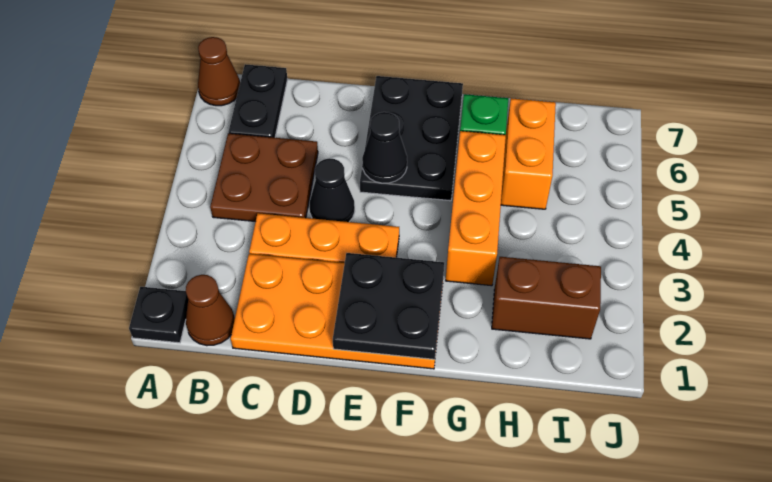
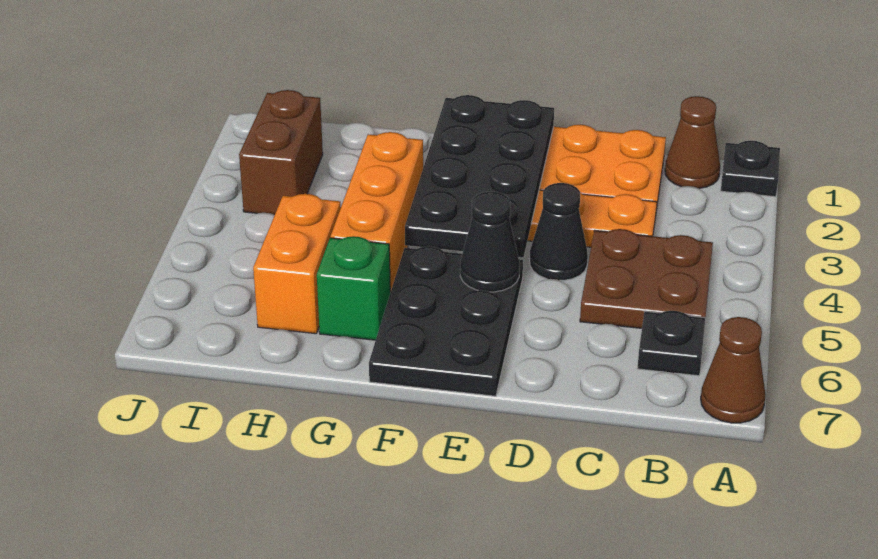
black 1x2 plate [229,64,288,138] -> black 1x1 plate [637,311,705,376]
black 2x2 plate [333,253,444,359] -> black 2x4 plate [405,95,554,257]
brown 1x2 brick [492,257,601,339] -> brown 1x2 brick turned to [239,90,323,215]

